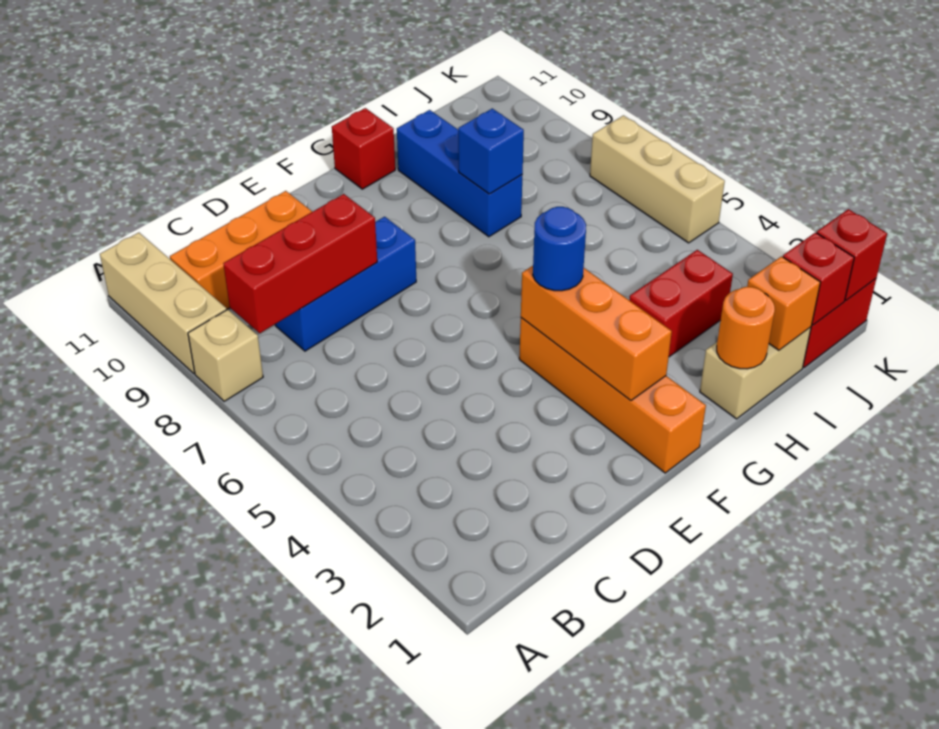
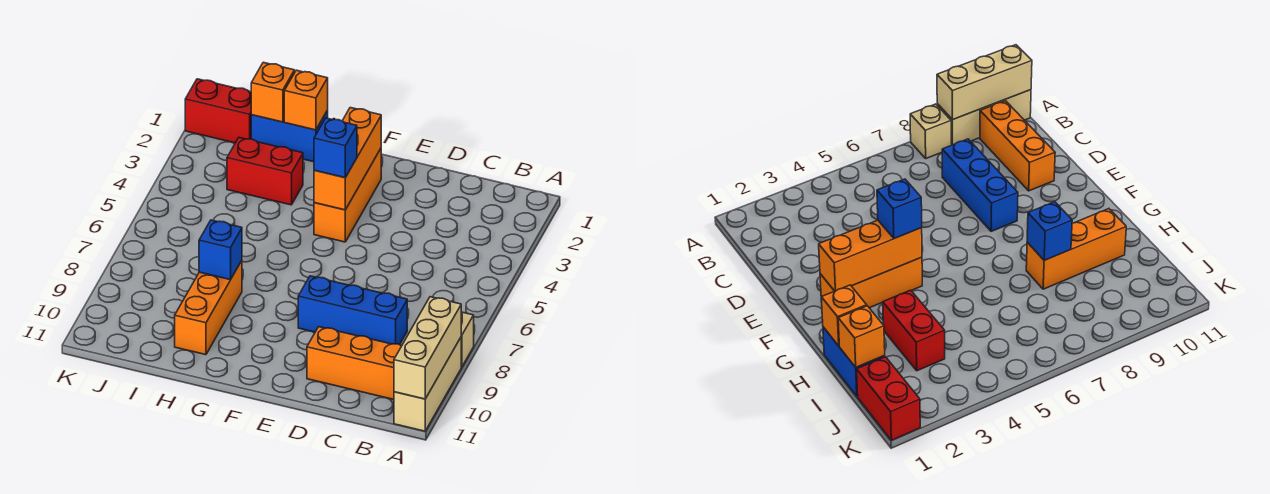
red 1x3 brick [223,194,377,333] -> none
orange 1x4 brick [519,318,706,473] -> orange 1x3 brick [314,149,381,242]
blue 1x1 round brick [533,207,586,291] -> blue 1x1 brick [314,118,357,178]
red 1x1 brick [332,108,395,189] -> none
tan 1x2 brick [700,327,811,419] -> blue 1x2 brick [251,110,328,162]
orange 1x1 round brick [717,287,775,369] -> orange 1x1 brick [284,70,328,130]
blue 1x3 brick [397,110,522,237] -> orange 1x3 brick [175,261,242,355]
red 1x1 brick [783,233,854,325] -> none
red 1x1 brick [817,209,887,300] -> none
tan 1x3 brick [590,115,725,243] -> tan 1x3 brick moved to [394,297,461,399]

